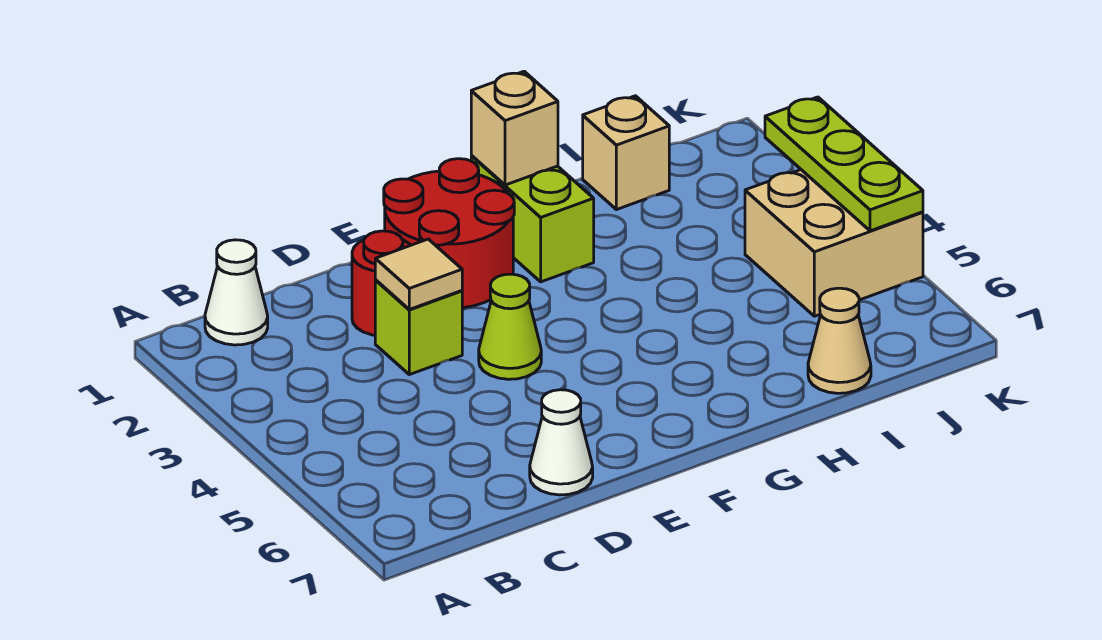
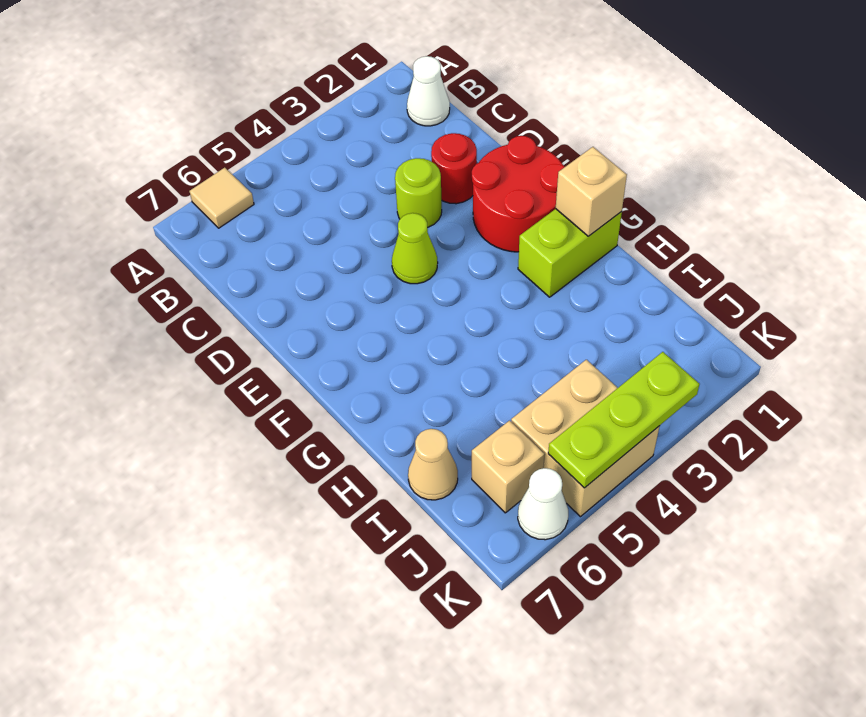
lime 1x1 brick [375,280,462,375] -> lime 1x1 round brick [395,158,442,228]
tan 1x1 tile [375,239,462,309] -> tan 1x1 tile moved to [189,168,254,228]
white 1x1 cone [530,390,593,495] -> white 1x1 cone moved to [518,468,568,540]
tan 1x1 brick [583,96,669,210] -> tan 1x1 brick moved to [472,421,545,513]

